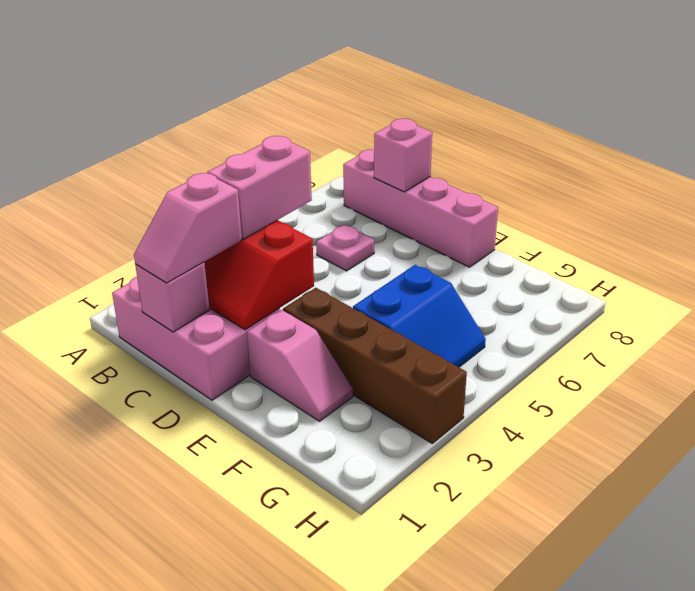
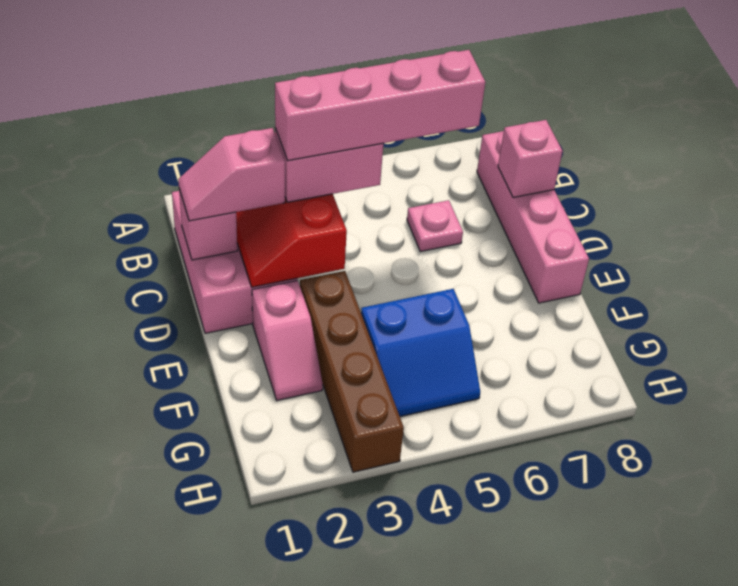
none -> pink 1x4 brick [275,50,485,161]

